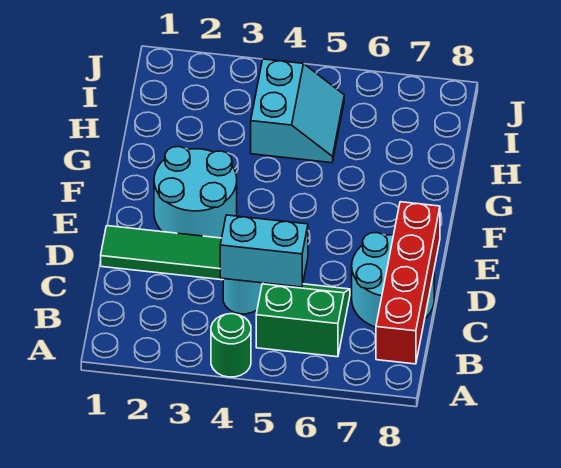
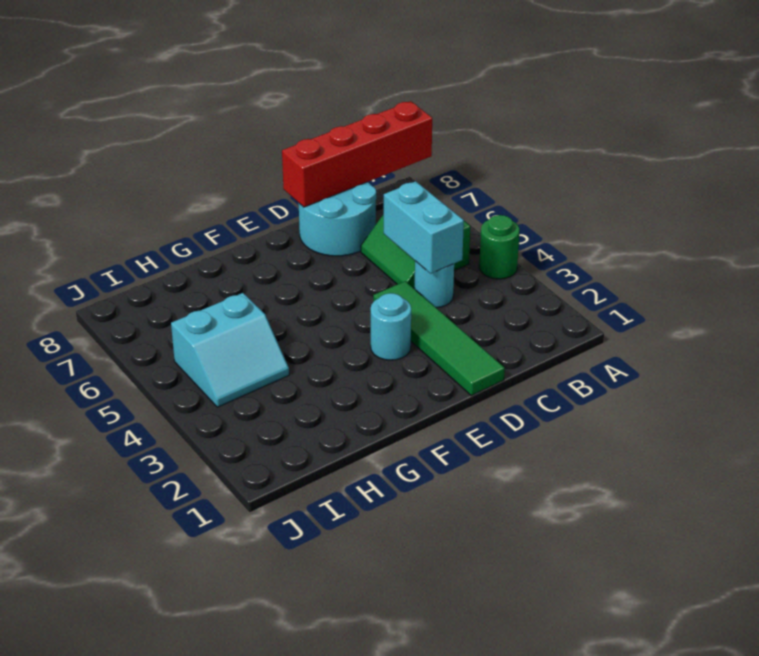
cyan 2x2 round brick [154,147,237,238] -> cyan 1x1 round brick [371,293,411,360]
cyan 2x2 slope [251,59,344,163] -> cyan 2x2 slope turned to [171,293,289,407]

